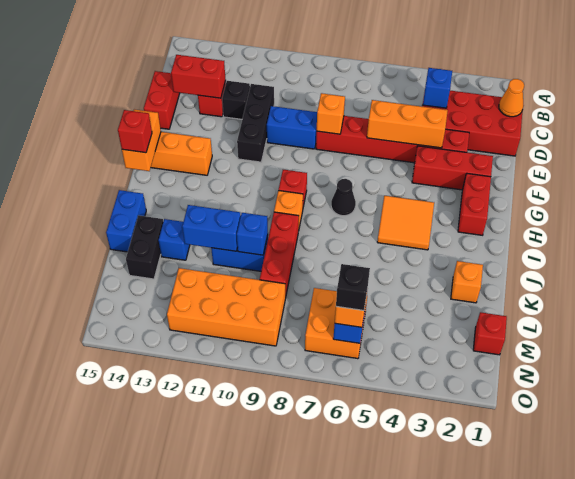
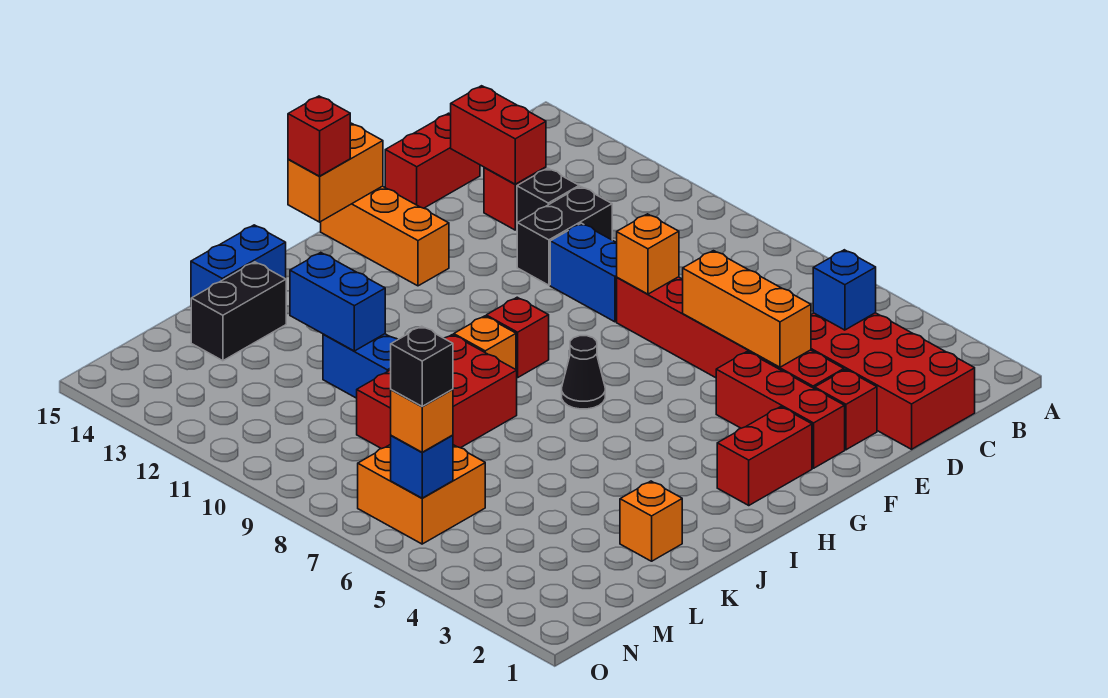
orange 1x1 cone [499,79,524,117] -> none
black 1x3 brick [237,84,274,162] -> black 1x2 brick [517,186,612,285]
orange 2x2 tile [377,196,434,250] -> none
red 1x3 brick [260,212,299,298] -> red 2x3 brick [357,335,517,449]
blue 1x1 brick [237,213,268,255] -> none
blue 1x1 brick [159,219,190,260] -> none
red 1x1 brick [473,312,507,355] -> red 1x1 brick moved to [815,370,877,450]
orange 2x4 brick [167,268,285,346] -> none

